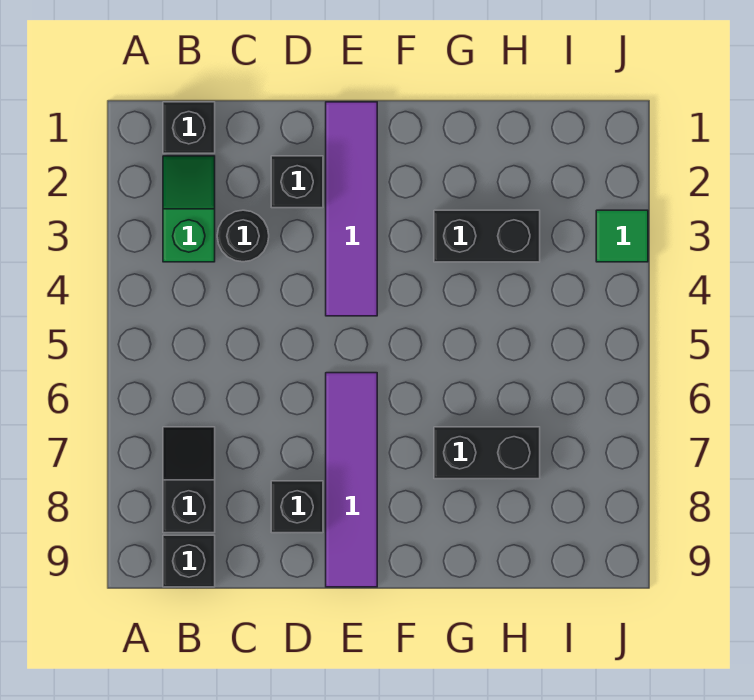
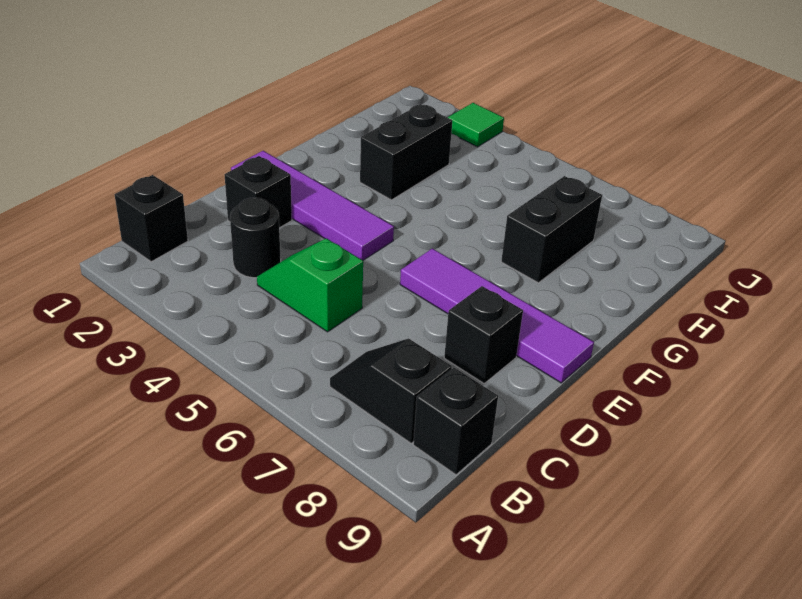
green 1x2 slope [163,156,215,262] -> green 1x2 slope moved to [257,238,363,332]

